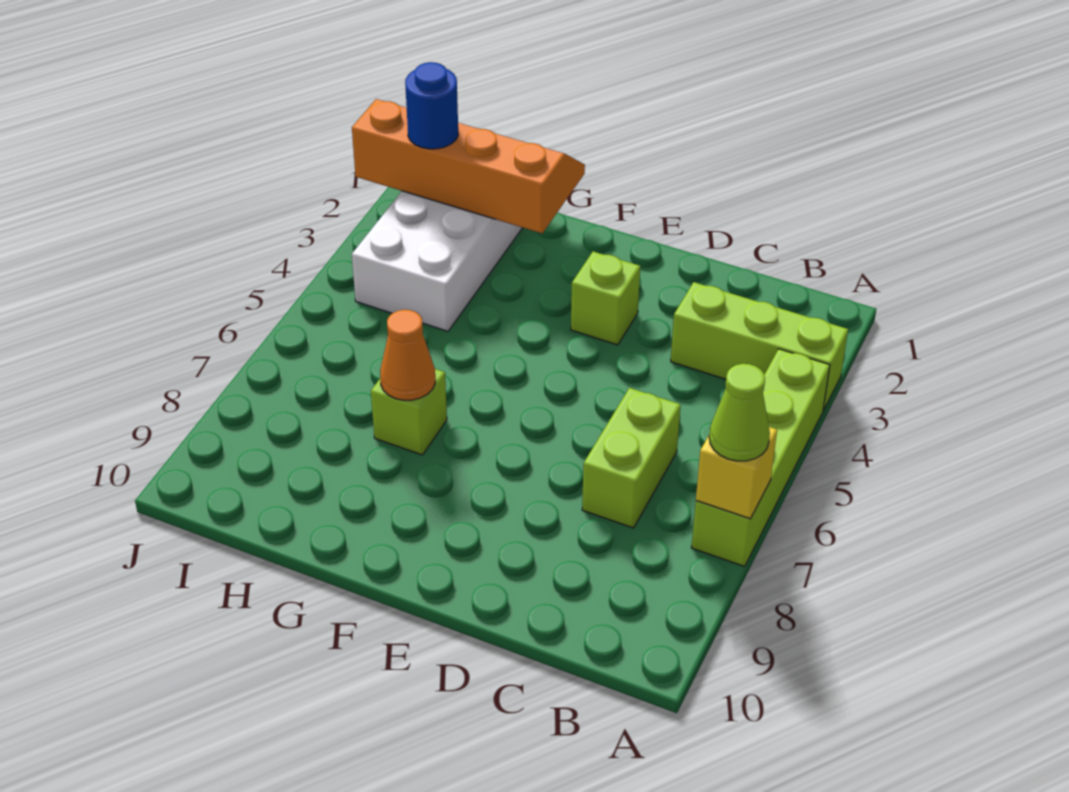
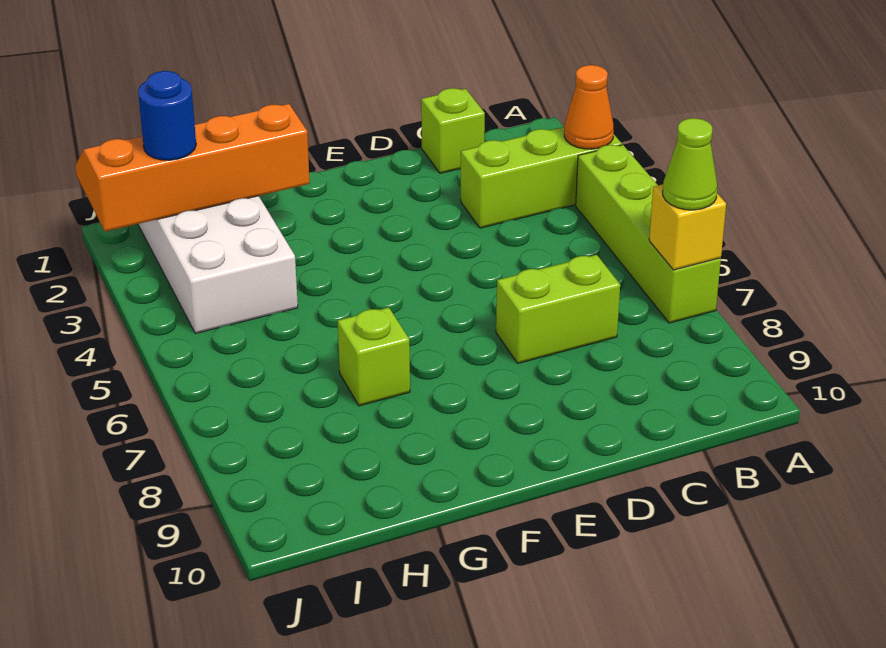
lime 1x2 brick [582,388,681,528] -> lime 1x2 brick turned to [496,255,620,363]
lime 1x1 brick [571,251,640,345] -> lime 1x1 brick moved to [421,88,485,173]
orange 1x1 cone [380,310,435,400] -> orange 1x1 cone moved to [564,65,614,149]

